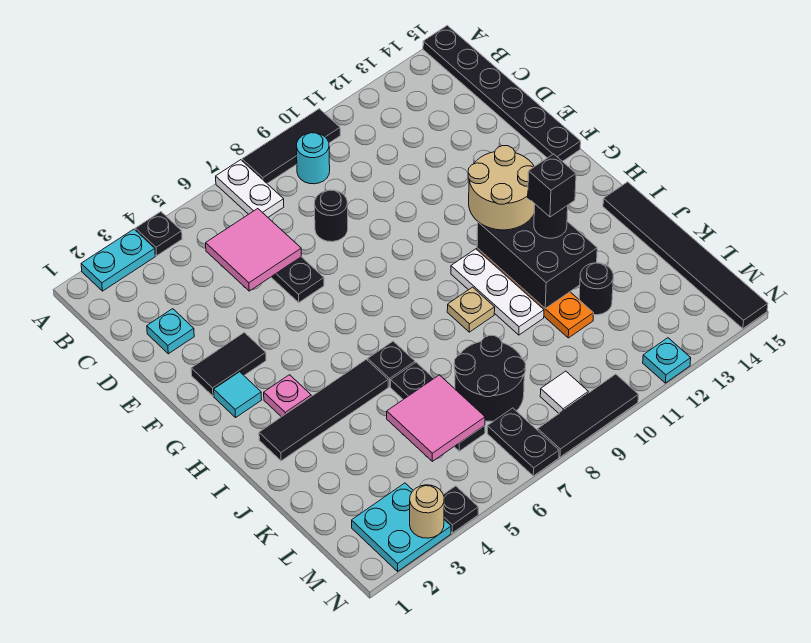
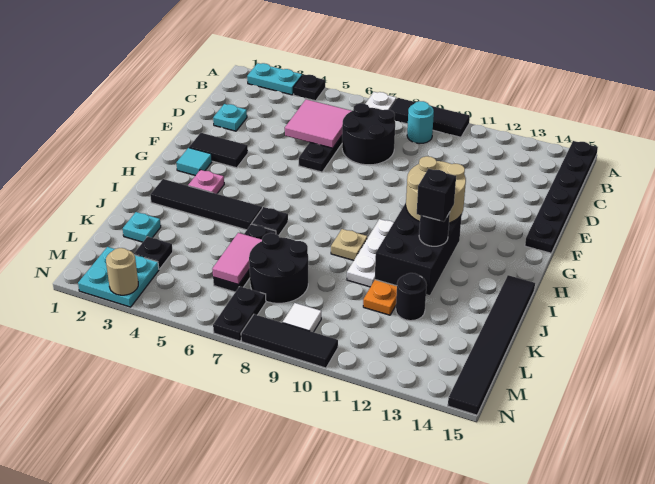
black 1x1 round brick [314,190,348,242] -> black 2x2 round brick [342,103,395,165]
pink 2x2 tile [387,375,485,461] -> pink 1x2 tile [212,233,262,285]
black 1x1 plate [443,486,478,533] -> black 1x1 plate moved to [134,237,173,269]
cyan 1x1 plate [643,338,691,383] -> cyan 1x1 plate moved to [123,212,161,242]

